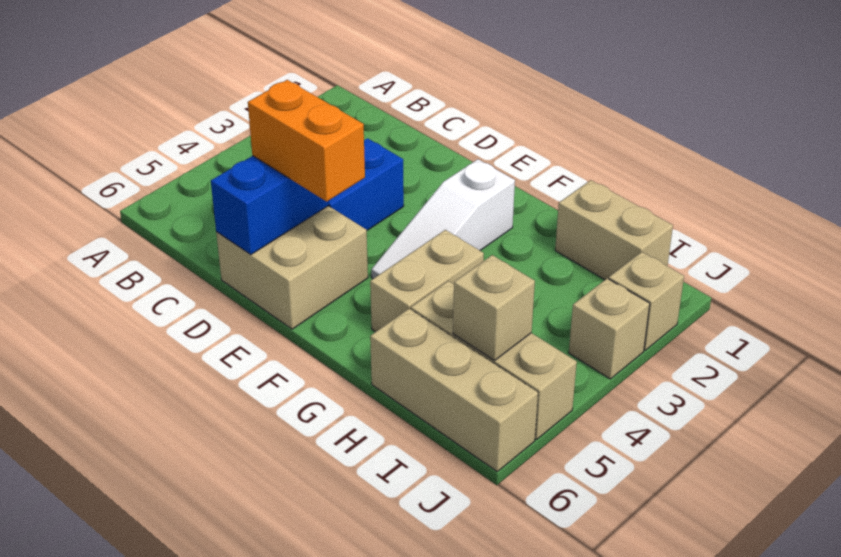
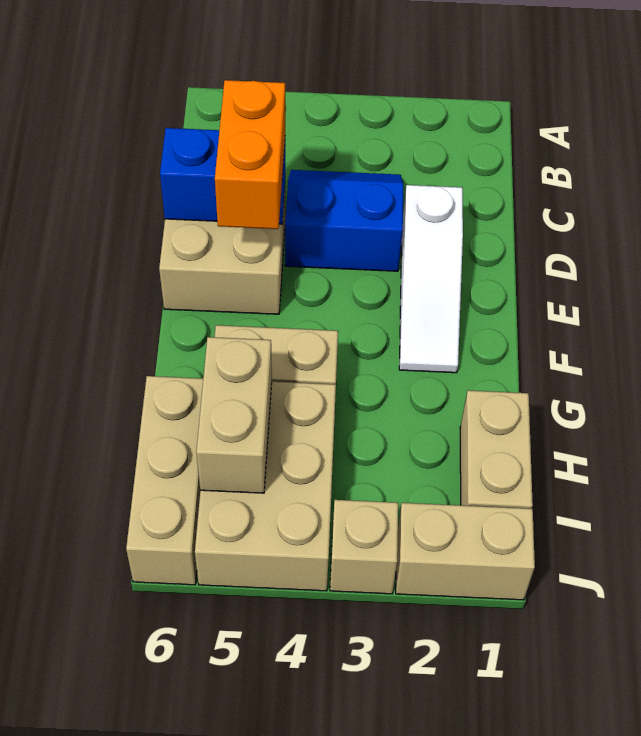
white 1x3 slope [371,159,515,279] -> white 1x3 slope turned to [399,185,463,373]
tan 1x3 brick [411,281,577,440] -> tan 2x3 brick [195,382,336,591]
tan 1x1 brick [453,255,535,360] -> tan 1x2 brick [196,337,272,493]
tan 1x1 brick [609,252,684,350] -> tan 1x2 brick [396,503,535,600]

